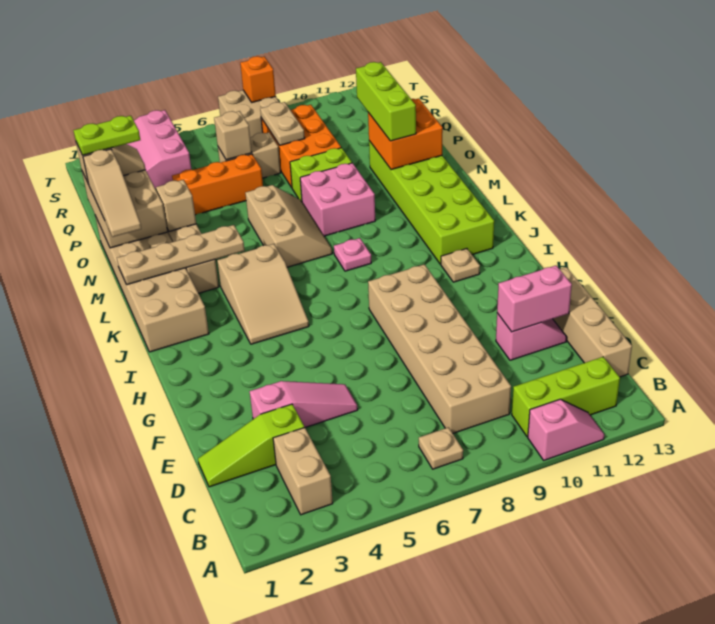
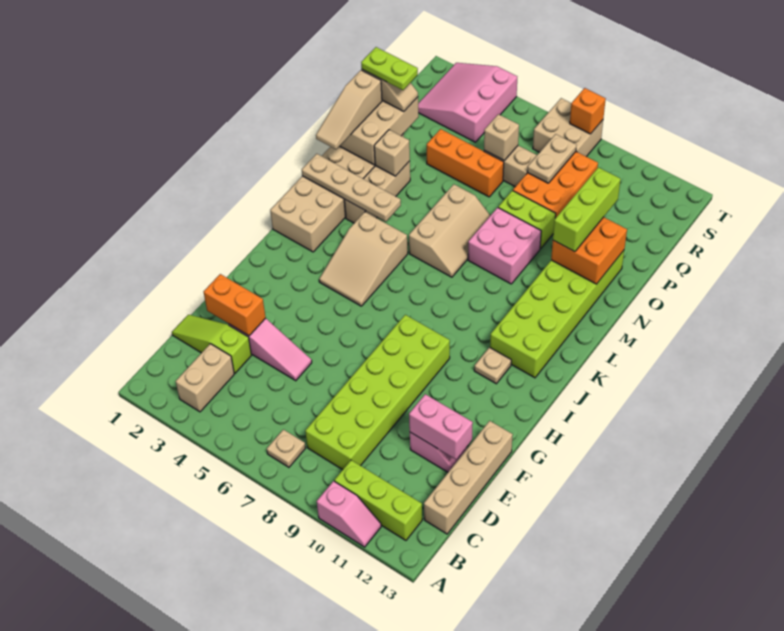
tan 2x6 brick [368,264,511,433] -> lime 2x6 brick [305,315,450,470]
none -> orange 1x2 brick [204,274,266,336]
pink 1x1 plate [334,238,371,271] -> none

